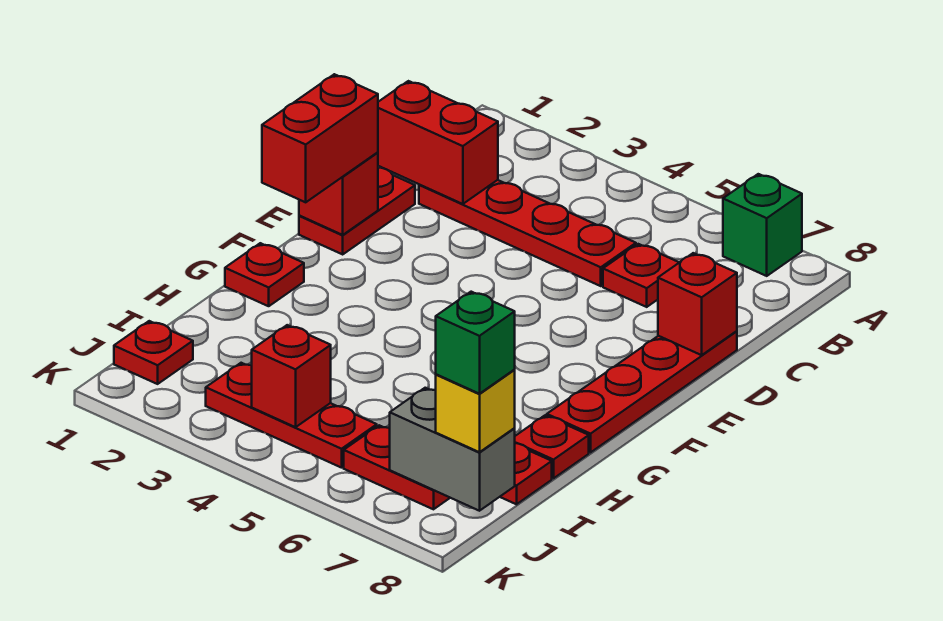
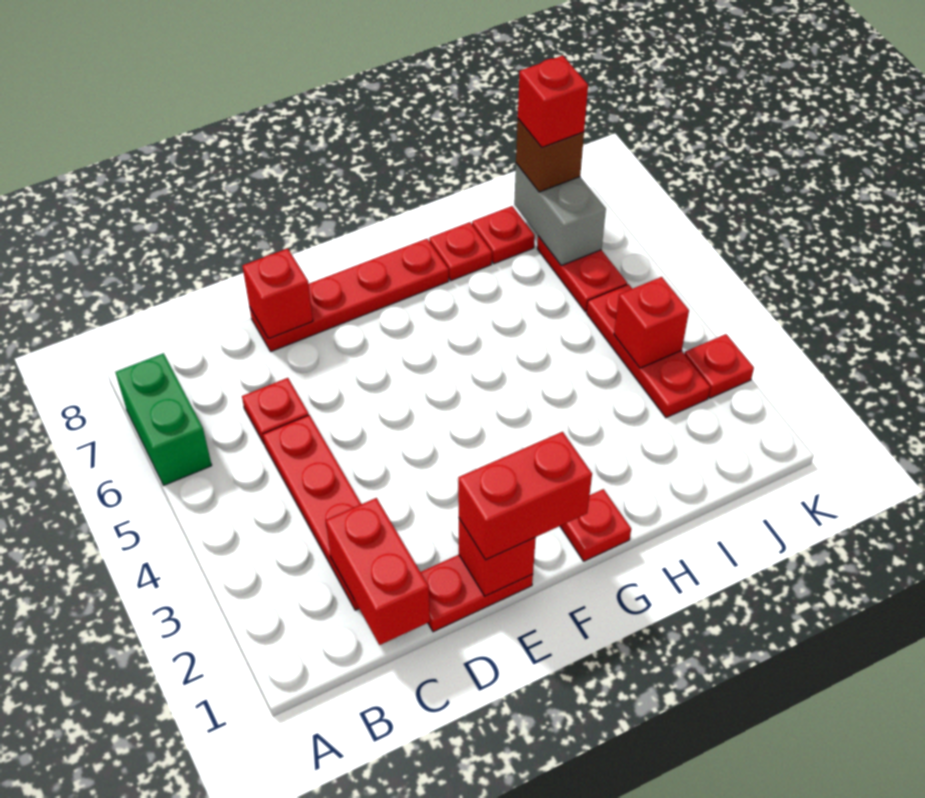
green 1x1 brick [723,174,802,276] -> green 1x2 brick [115,353,212,485]
red 1x1 plate [114,321,193,384] -> red 1x1 plate moved to [685,334,754,398]
yellow 1x1 brick [436,370,515,452] -> brown 1x1 brick [516,119,584,192]
green 1x1 brick [436,292,515,394] -> red 1x1 brick [518,56,588,148]

